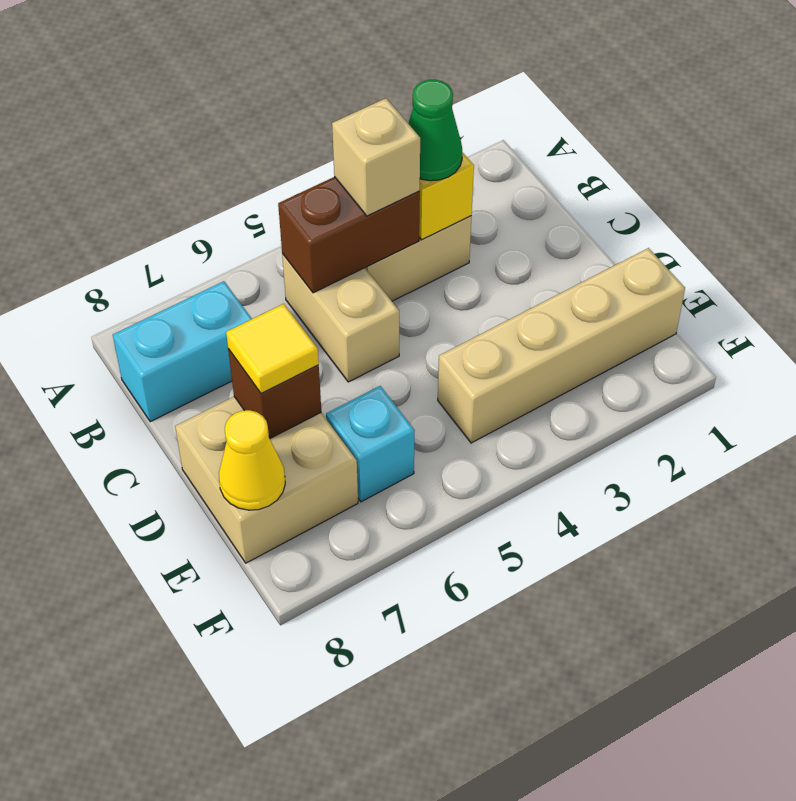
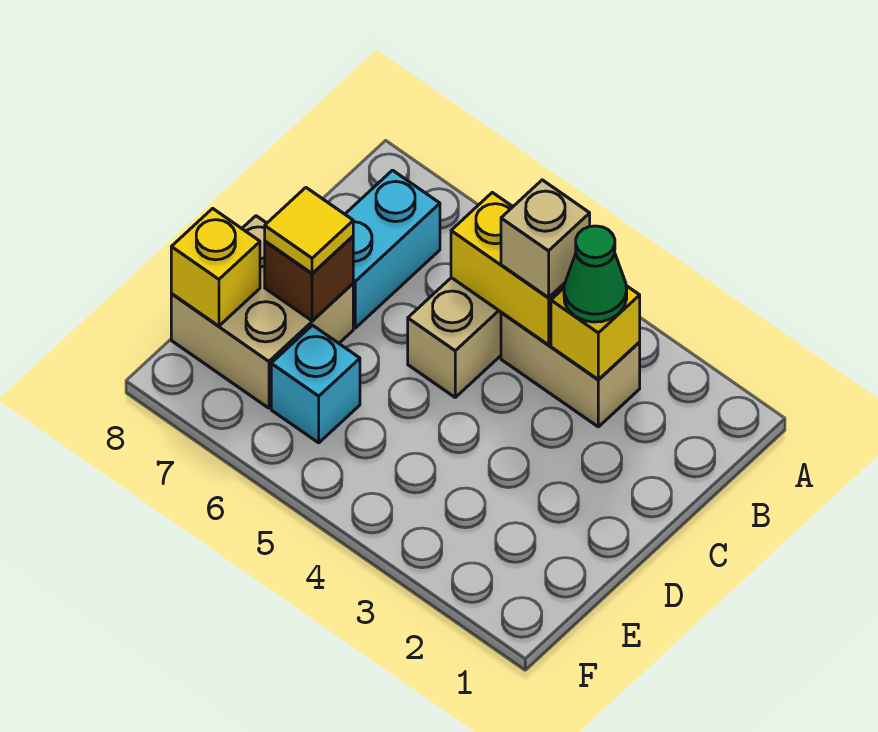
brown 1x2 brick [278,177,420,293] -> yellow 1x2 brick [451,192,565,345]
cyan 1x2 brick [113,281,252,422] -> cyan 1x2 brick turned to [345,170,440,328]
tan 1x4 brick [438,248,685,443] -> none
yellow 1x1 cone [219,410,285,510] -> yellow 1x1 brick [171,208,260,326]

